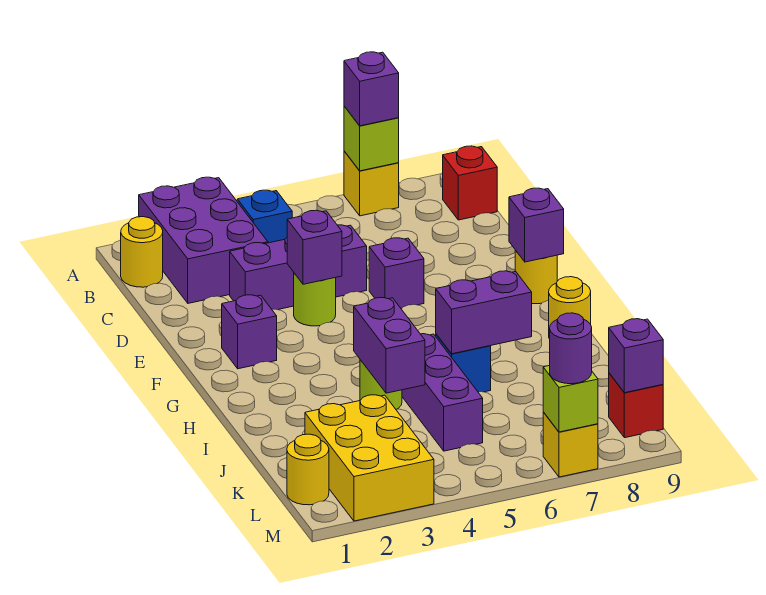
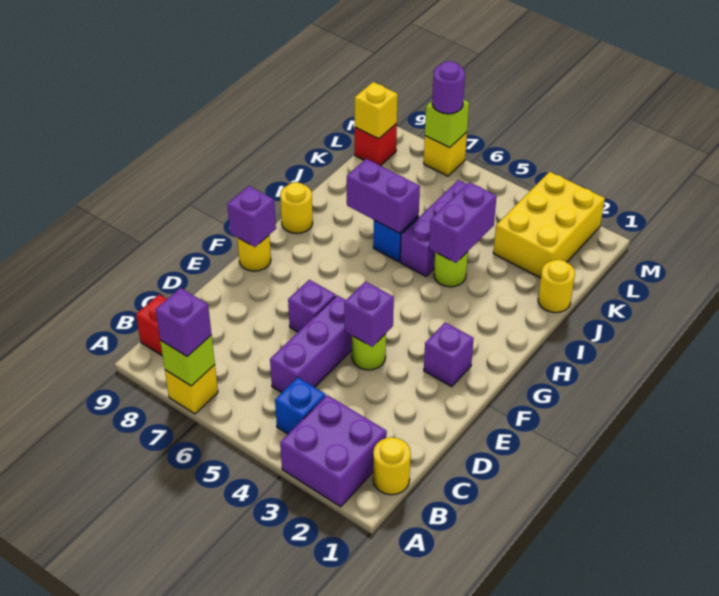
purple 2x3 brick [139,177,268,303] -> purple 2x2 brick [280,395,387,507]
purple 1x3 brick [230,225,367,310] -> purple 1x3 brick turned to [270,295,352,393]
yellow 1x1 round brick [287,434,329,505] -> yellow 1x1 round brick moved to [538,260,575,313]
purple 1x1 brick [609,319,663,393] -> yellow 1x1 brick [355,82,398,139]

